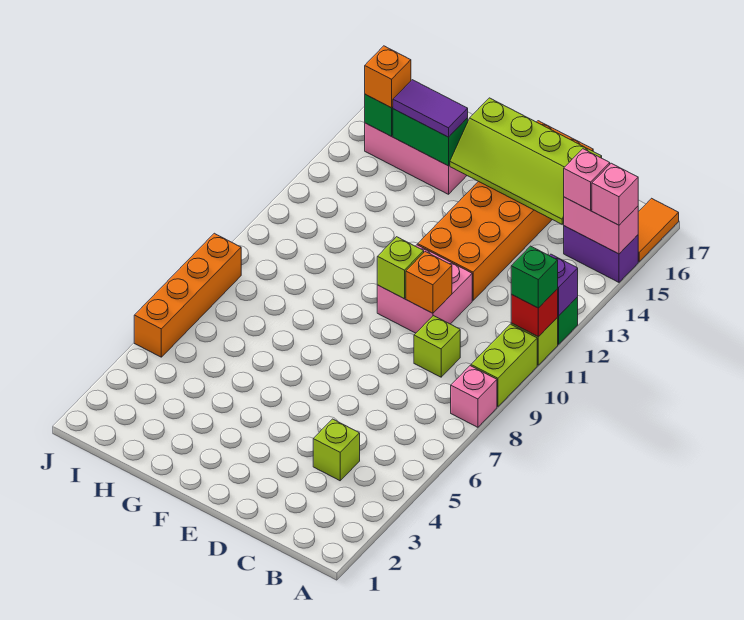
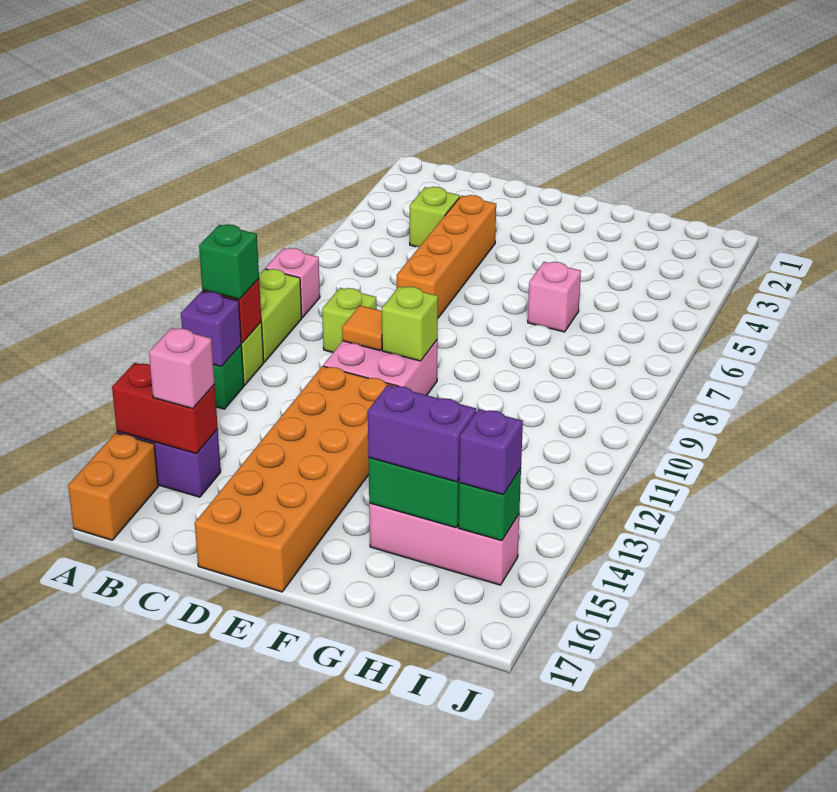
pink 1x2 brick [564,197,638,254] -> red 1x2 brick [112,363,218,454]
pink 1x1 brick [592,163,638,225] -> pink 1x1 brick moved to [528,262,581,332]
orange 1x2 tile [638,198,679,262] -> orange 1x2 brick [68,433,158,540]
lime 2x4 slope [450,98,602,224] -> none
orange 1x1 brick [406,252,452,313] -> orange 1x1 tile [342,305,382,350]
purple 1x2 tile [393,80,468,137] -> purple 1x2 brick [368,385,476,482]
orange 1x1 brick [365,46,411,108] -> purple 1x1 brick [459,409,523,495]
orange 1x4 brick [134,233,241,357] -> orange 1x4 brick moved to [397,195,496,318]

